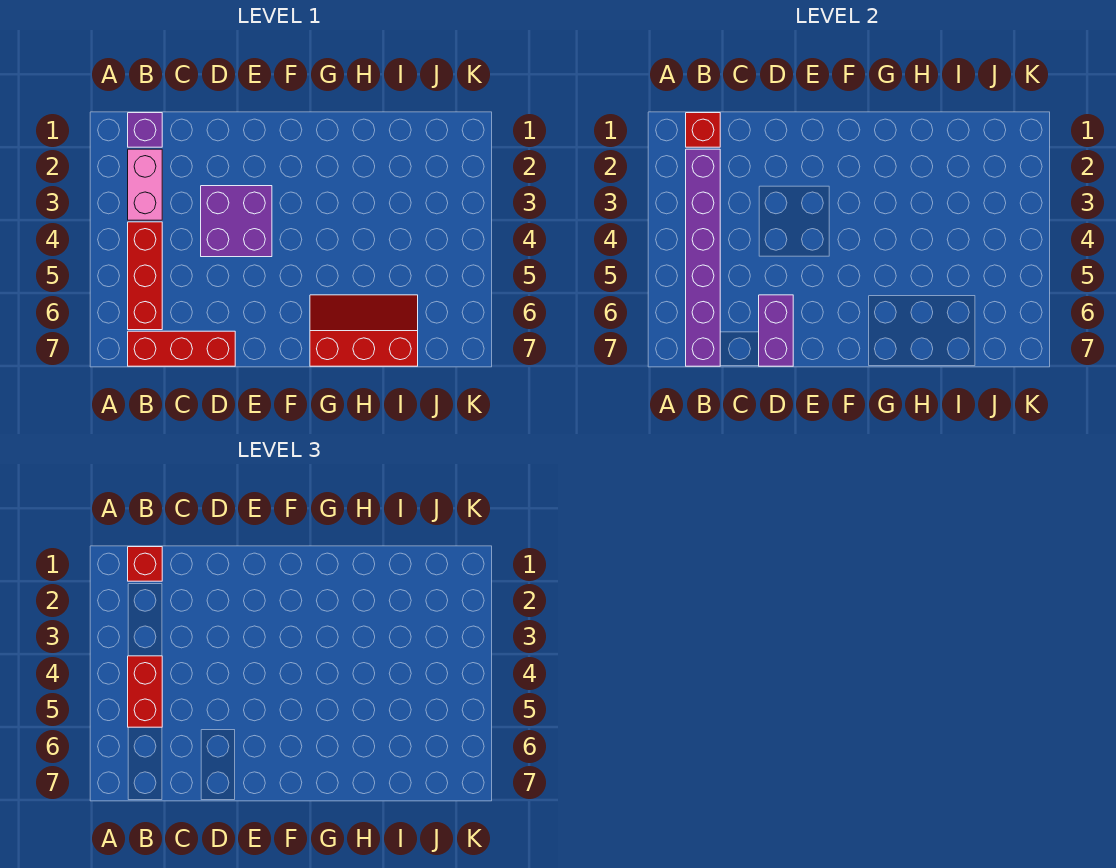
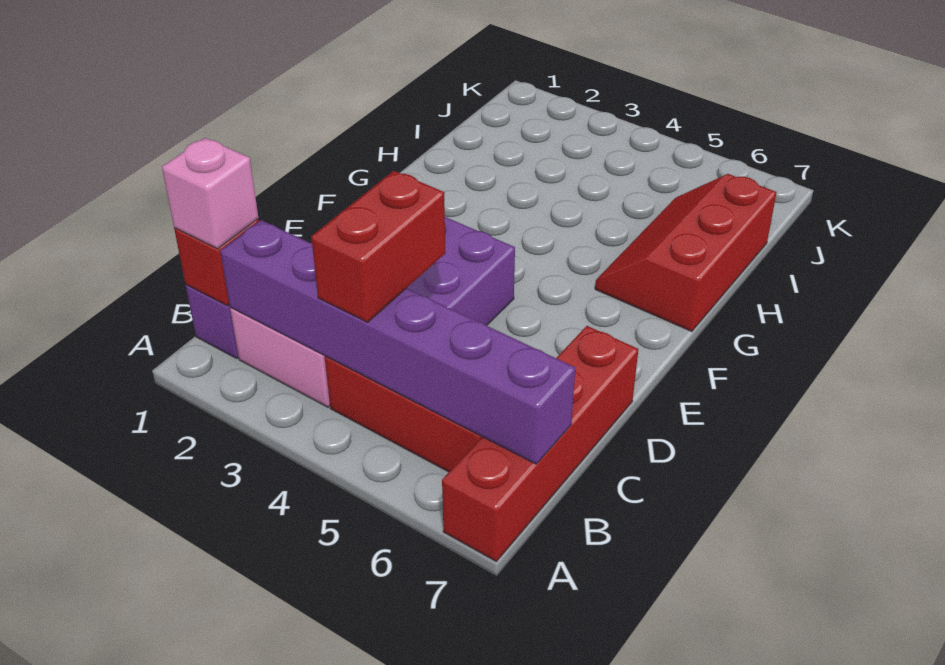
red 1x1 brick [128,547,162,581] -> pink 1x1 brick [162,138,258,249]
red 1x2 brick [128,656,162,727] -> red 1x2 brick turned to [311,171,446,322]
red 1x3 brick [128,331,235,366] -> red 1x4 brick [442,326,638,561]
purple 1x2 brick [759,295,793,366] -> none

